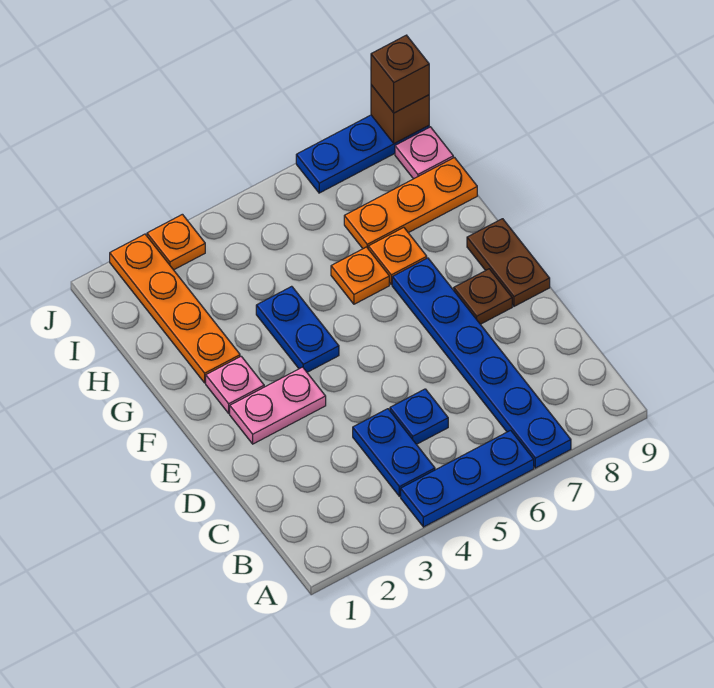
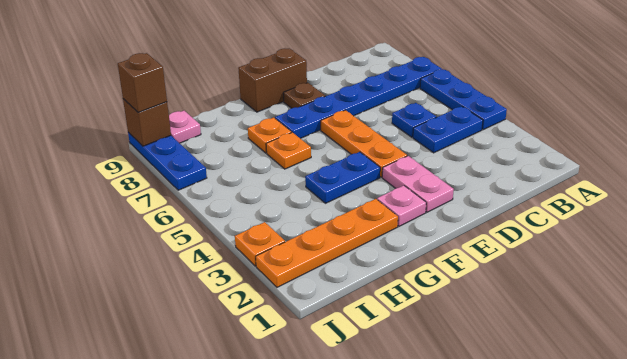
brown 1x2 plate [467,219,550,306] -> brown 1x2 brick [238,48,307,112]
orange 1x3 plate [344,158,477,249] -> orange 1x3 plate moved to [321,110,407,177]

